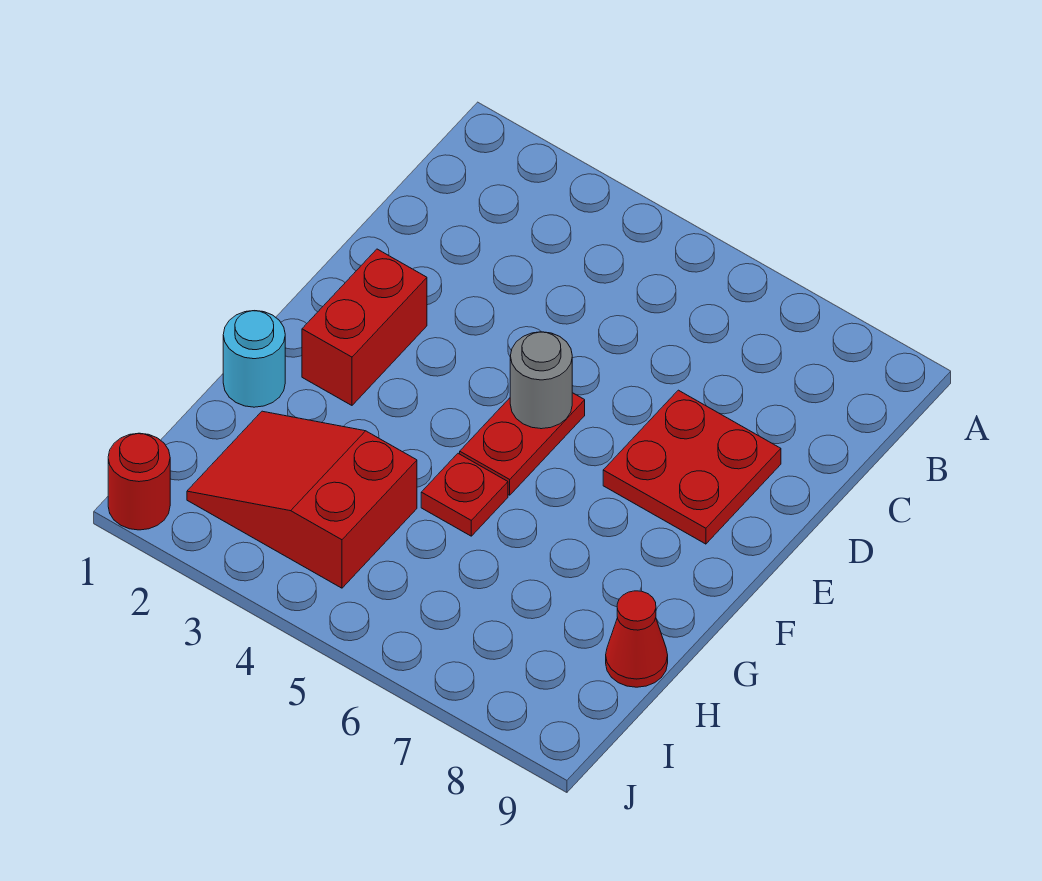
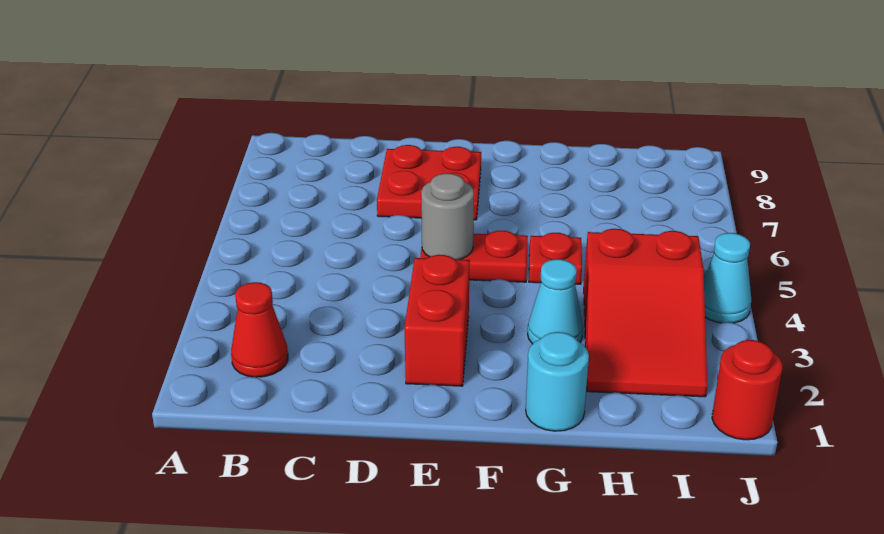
red 1x2 brick [302,249,427,405] -> red 1x2 brick turned to [404,255,470,386]
none -> cyan 1x1 cone [528,259,583,344]
red 1x1 cone [606,591,668,687] -> red 1x1 cone moved to [231,282,288,377]
none -> cyan 1x1 cone [704,233,751,323]

